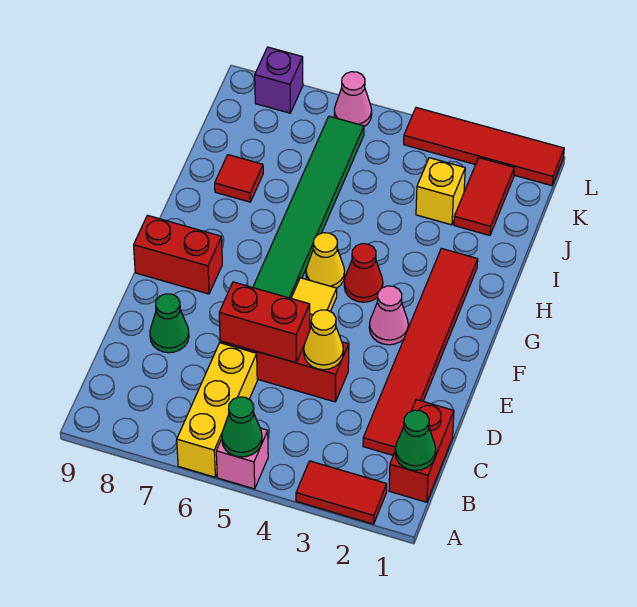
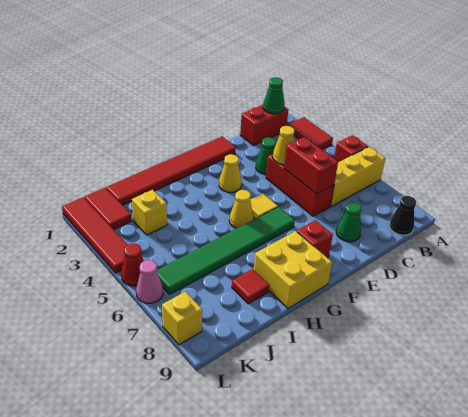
pink 1x1 brick [216,428,268,489] -> red 1x1 brick [334,135,368,162]
green 1x1 cone [222,397,262,457] -> green 1x1 cone moved to [256,137,276,174]
none -> black 1x1 cone [389,196,416,235]
red 1x6 tile [363,248,478,455] -> red 1x6 tile moved to [106,136,236,205]
pink 1x1 cone [369,286,408,345] -> yellow 1x1 cone [219,154,242,192]
red 1x2 brick [134,215,222,294] -> red 1x1 brick [296,220,333,257]
red 1x1 cone [344,244,383,302] -> red 1x1 cone moved to [121,243,144,286]
none -> yellow 2x2 brick [254,231,332,309]
red 1x2 tile [454,158,514,235] -> red 1x2 tile turned to [84,188,132,229]
purple 1x1 brick [255,47,303,113] -> yellow 1x1 brick [162,292,202,345]

